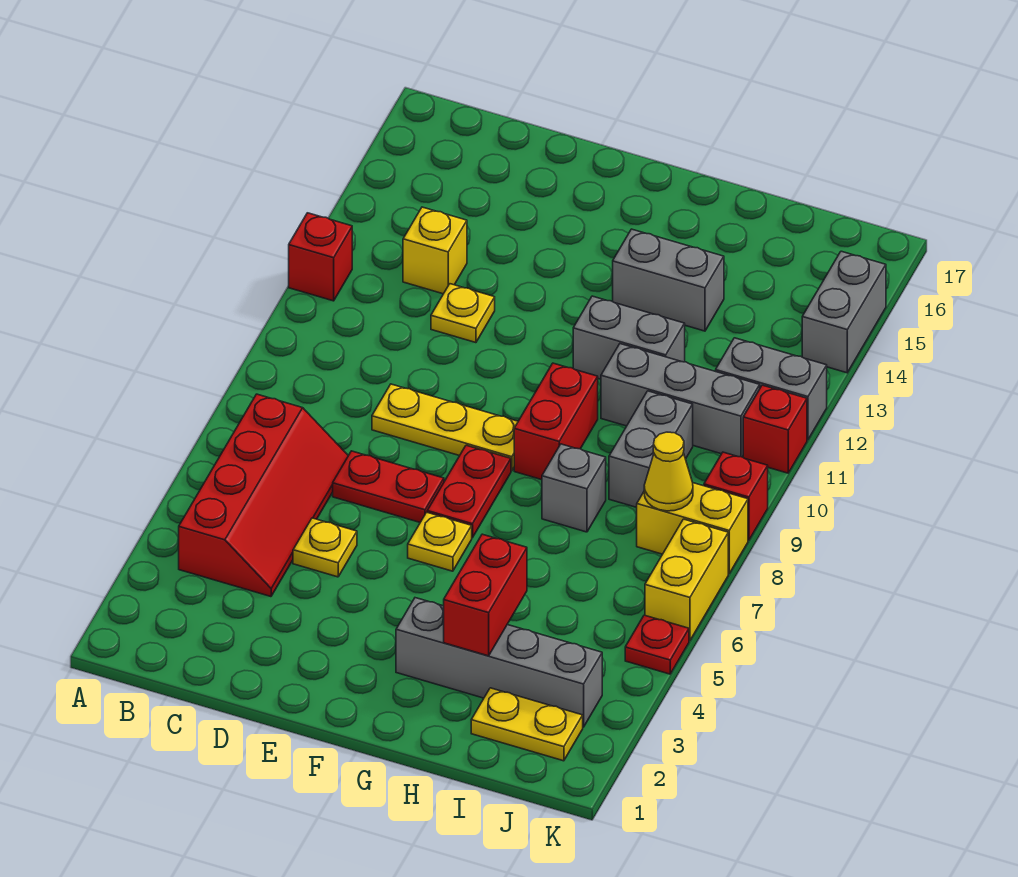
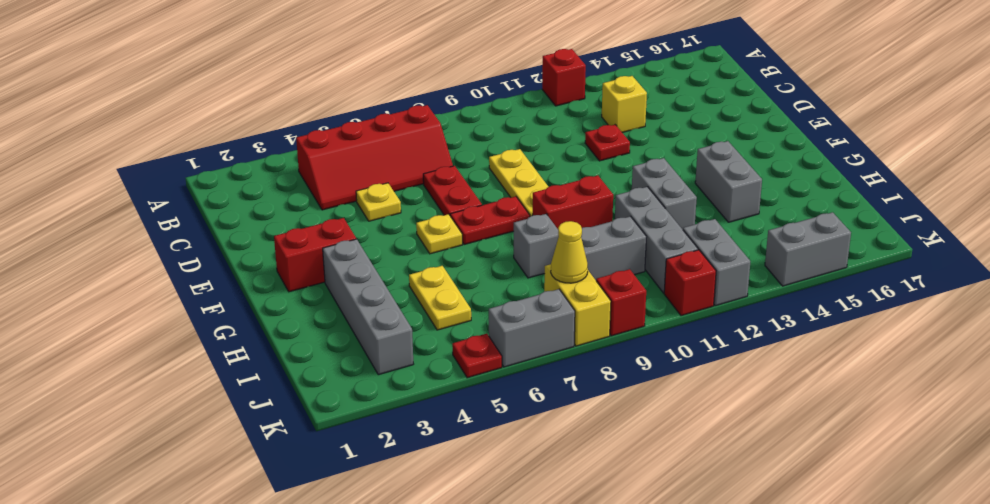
yellow 1x1 plate [431,284,495,343] -> red 1x1 plate [585,125,630,161]
red 1x2 brick [444,534,527,656] -> red 1x2 brick moved to [274,218,356,292]
yellow 1x2 plate [471,688,583,761] -> yellow 1x2 plate moved to [409,266,471,330]
yellow 1x2 brick [645,519,728,641] -> grey 1x2 brick [489,289,575,367]

